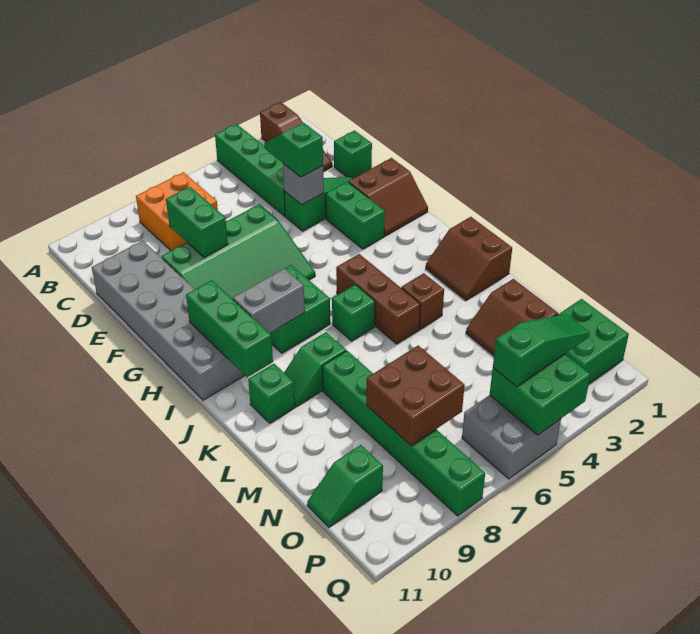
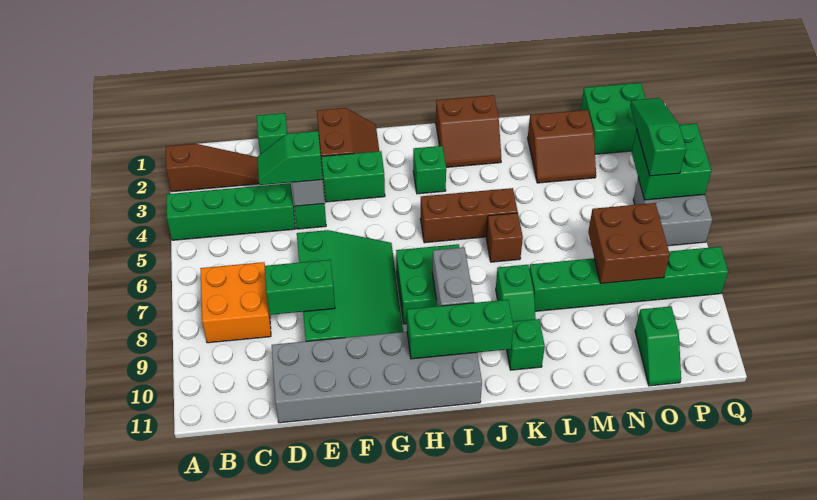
green 1x1 brick [332,285,375,341] -> green 1x1 brick moved to [413,146,446,194]
brown 1x1 brick [401,273,444,329] -> brown 1x1 brick moved to [486,213,523,262]

